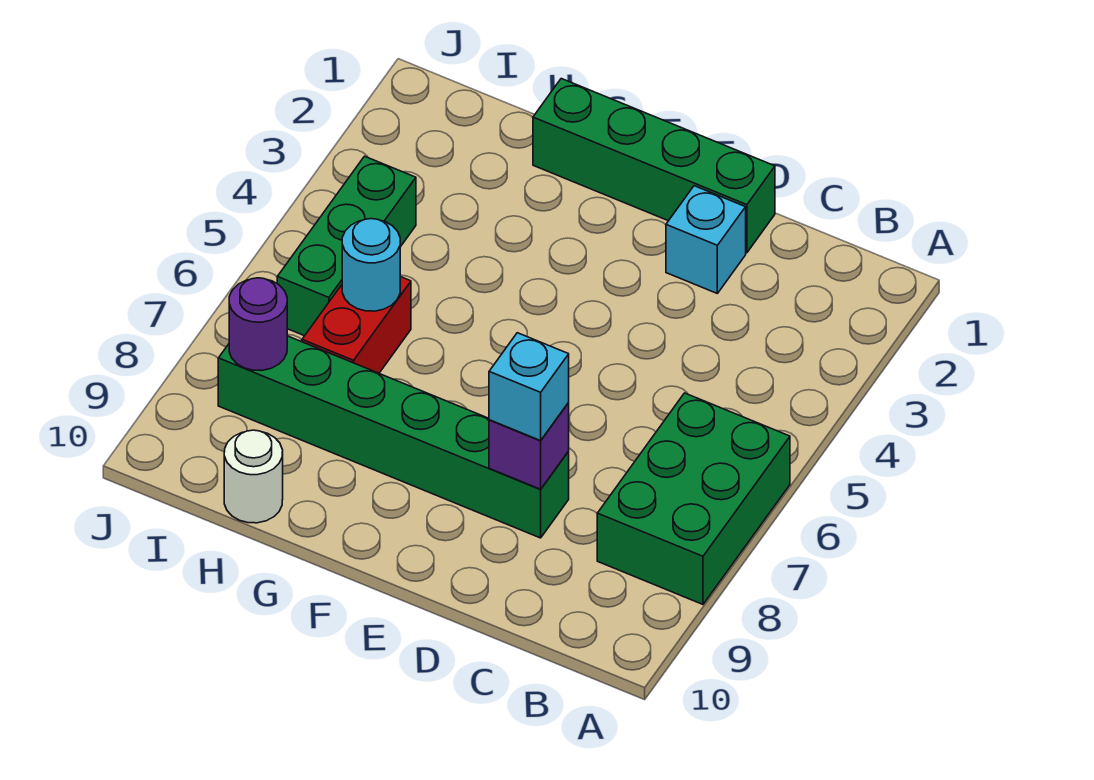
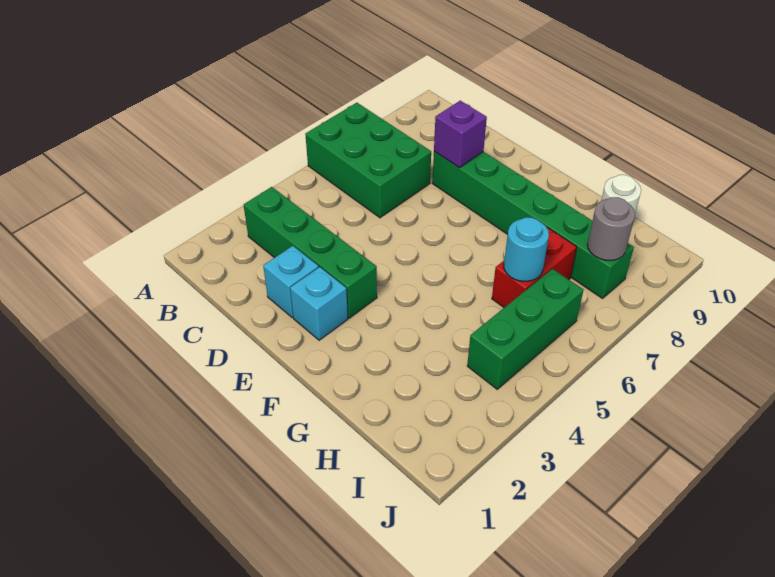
green 2x3 brick [597,393,790,604] -> green 2x3 brick turned to [305,103,431,218]
green 1x4 brick [533,79,775,253] -> green 1x4 brick moved to [244,187,377,318]
cyan 1x1 brick [489,333,569,441] -> cyan 1x1 brick moved to [290,267,348,340]
purple 1x1 round brick [229,278,287,371] -> grey 1x1 round brick [587,197,635,260]

